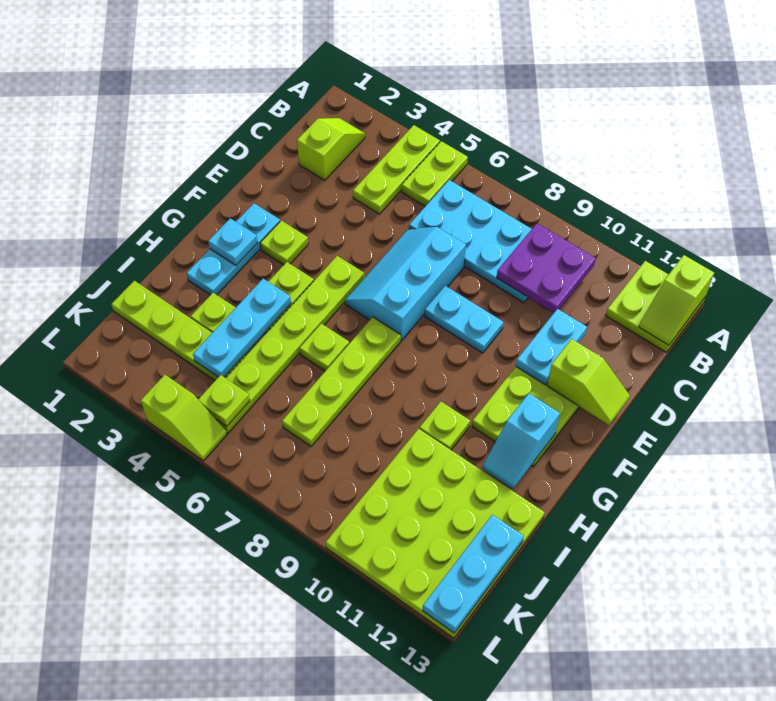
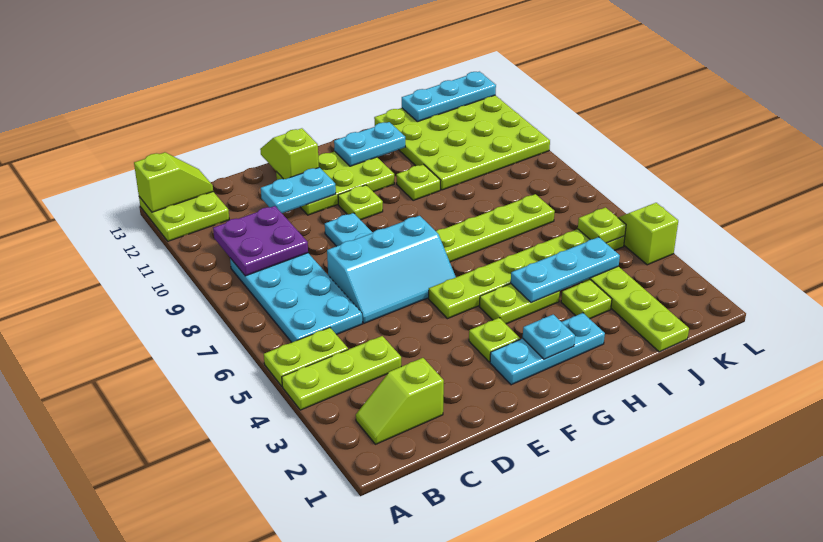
cyan 1x2 slope [483,394,560,488] -> cyan 1x2 plate [334,122,405,166]
lime 1x1 plate [300,324,349,371] -> lime 1x1 plate moved to [338,185,383,220]

